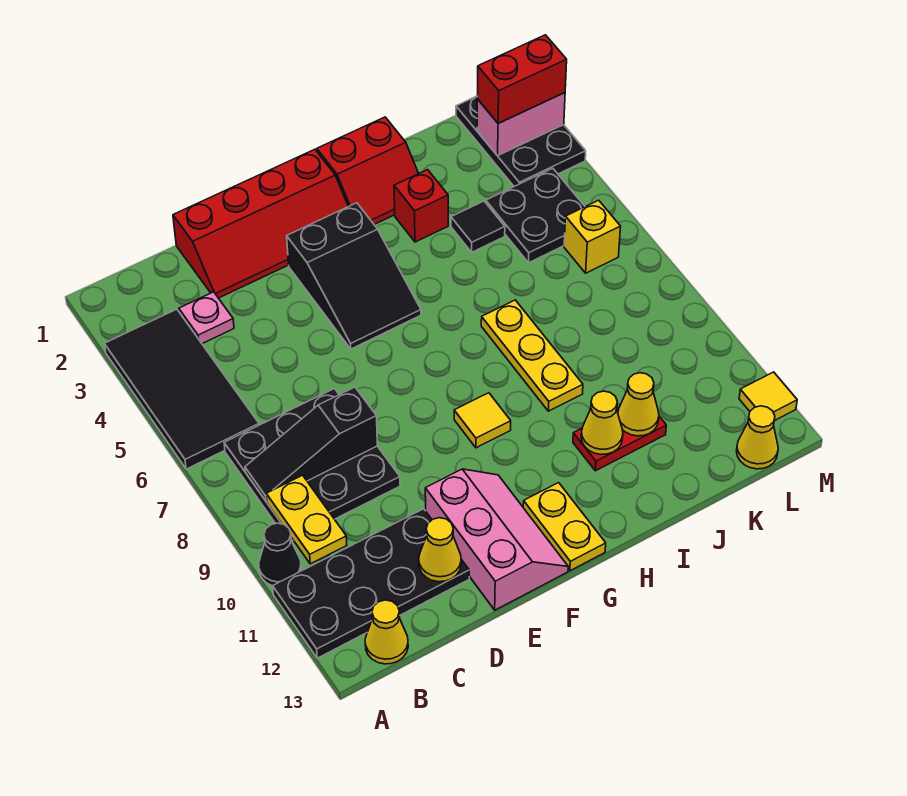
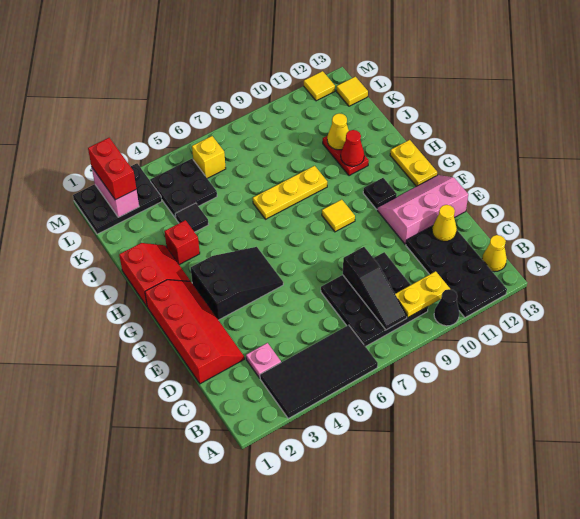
none -> black 1x1 plate [363,178,397,209]
yellow 1x2 plate [523,483,606,571] -> yellow 1x2 plate turned to [390,140,437,187]
yellow 1x1 cone [581,391,623,454] -> red 1x1 cone [341,130,364,166]
yellow 1x1 cone [736,406,778,469] -> yellow 1x1 tile [336,77,368,106]

